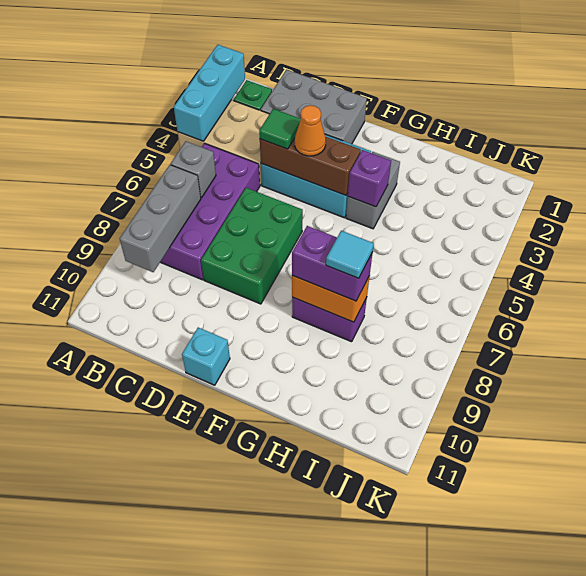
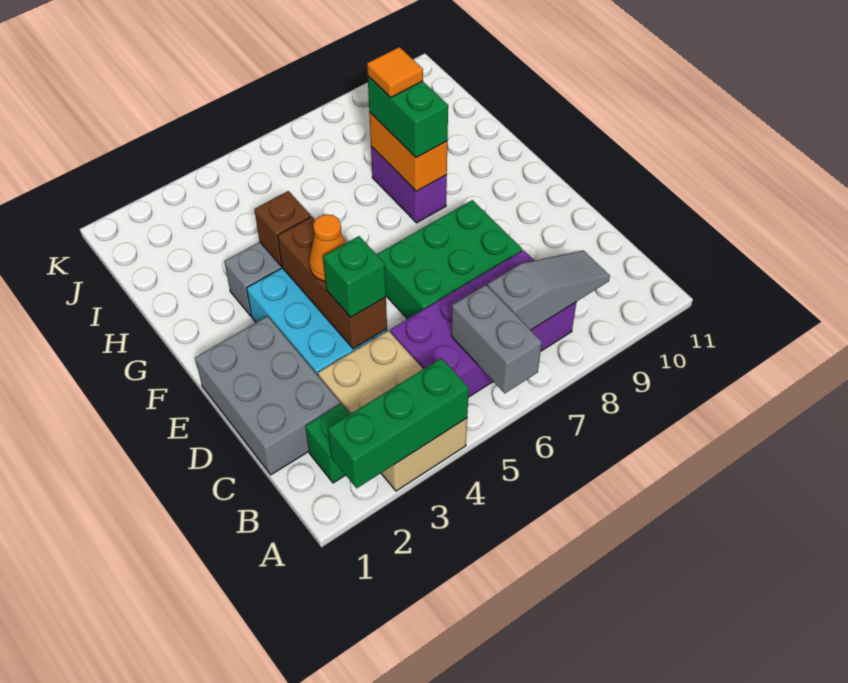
cyan 1x3 brick [174,45,245,141] -> green 1x3 brick [328,358,469,488]
grey 1x1 brick [171,141,216,198] -> grey 1x2 brick [451,285,542,393]
grey 1x3 brick [120,165,201,272] -> grey 1x3 slope [488,251,610,330]
green 1x1 tile [259,109,301,149] -> green 1x1 brick [323,236,386,317]
cyan 1x1 brick [182,327,230,385] -> none
purple 1x1 brick [348,150,391,207] -> brown 1x1 brick [254,191,311,266]
purple 1x2 brick [292,226,373,301] -> green 1x2 brick [368,76,448,158]
cyan 1x1 tile [326,231,374,278] -> orange 1x1 tile [367,47,423,97]

